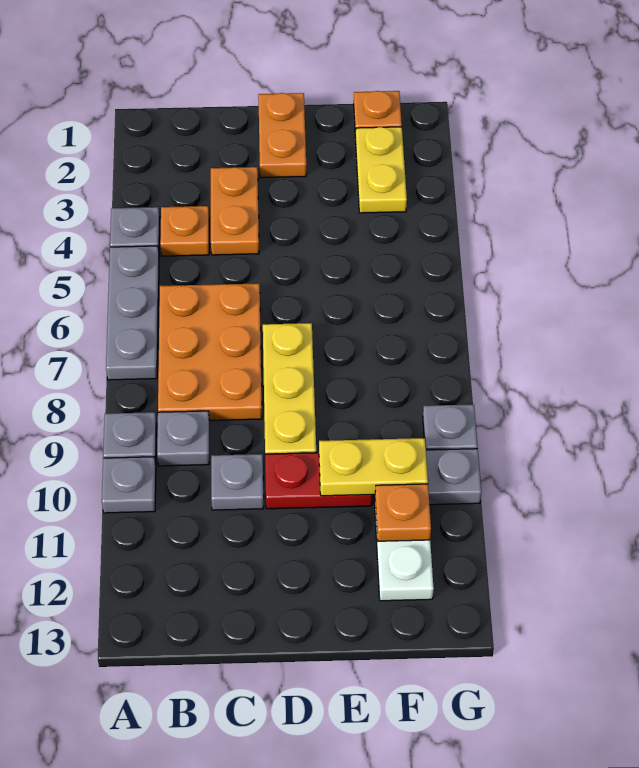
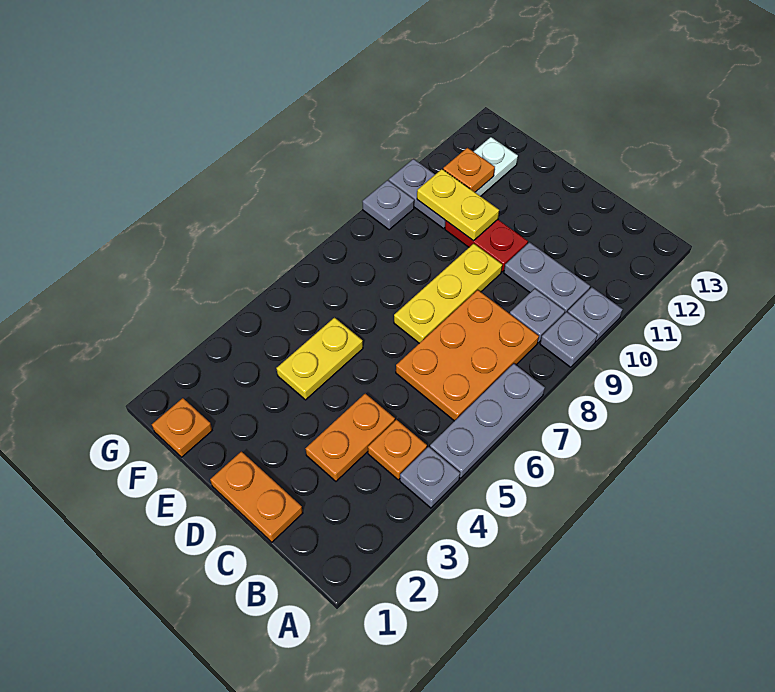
grey 1x1 plate [211,454,264,510] -> grey 1x2 plate [504,242,590,314]
orange 1x2 plate [258,93,306,178] -> orange 1x2 plate turned to [210,451,303,542]
yellow 1x2 plate [356,127,407,213] -> yellow 1x2 plate moved to [276,318,363,400]

